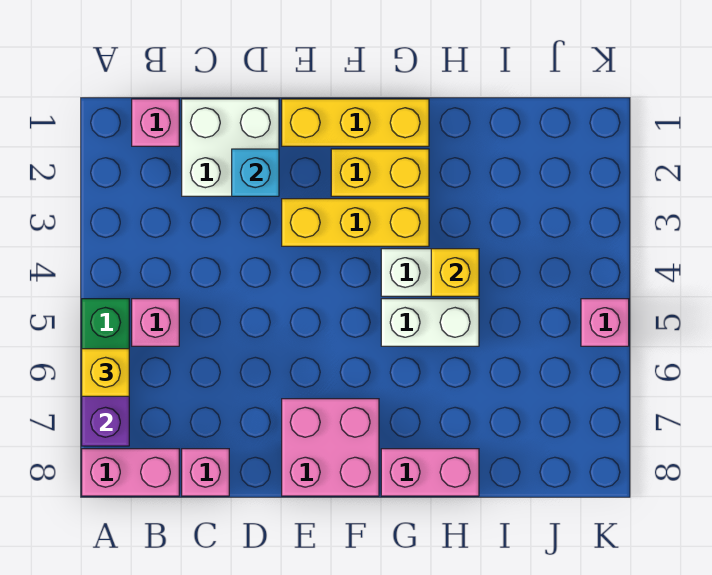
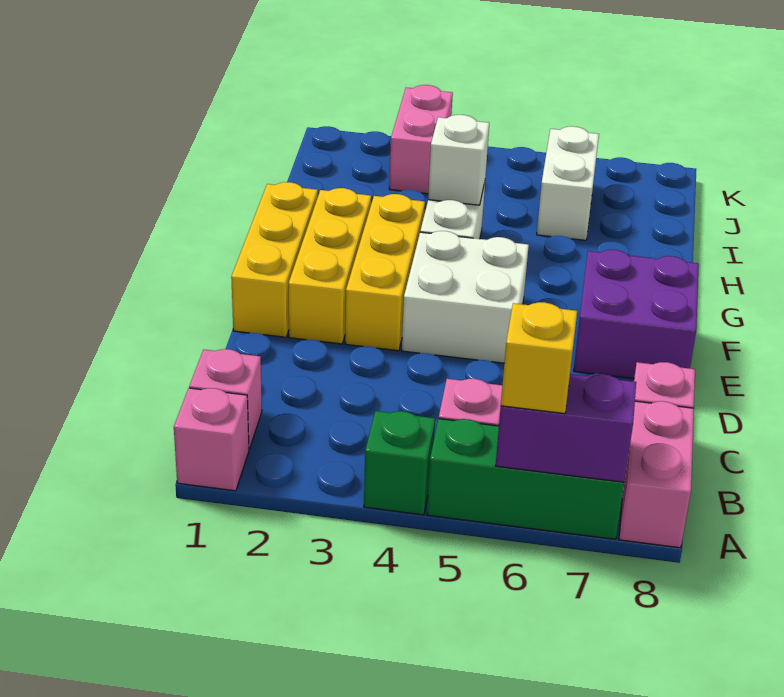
none -> green 1x1 brick [364,411,435,515]
white 2x2 brick [182,99,279,196] -> white 2x2 brick moved to [402,231,529,363]
cyan 1x1 brick [232,149,279,196] -> none
pink 2x2 brick [282,399,379,496] -> purple 2x2 brick [574,250,699,379]
yellow 1x2 brick [331,149,429,196] -> yellow 1x3 brick [289,188,371,344]
white 1x2 brick [381,299,479,346] -> white 1x2 brick moved to [537,126,599,240]
pink 1x2 brick [381,449,479,496] -> pink 1x2 brick moved to [389,85,453,194]
yellow 1x1 brick [431,249,479,296] -> white 1x1 brick [428,115,489,205]
pink 1x1 brick [581,299,629,346] -> pink 1x1 brick moved to [174,388,249,491]

